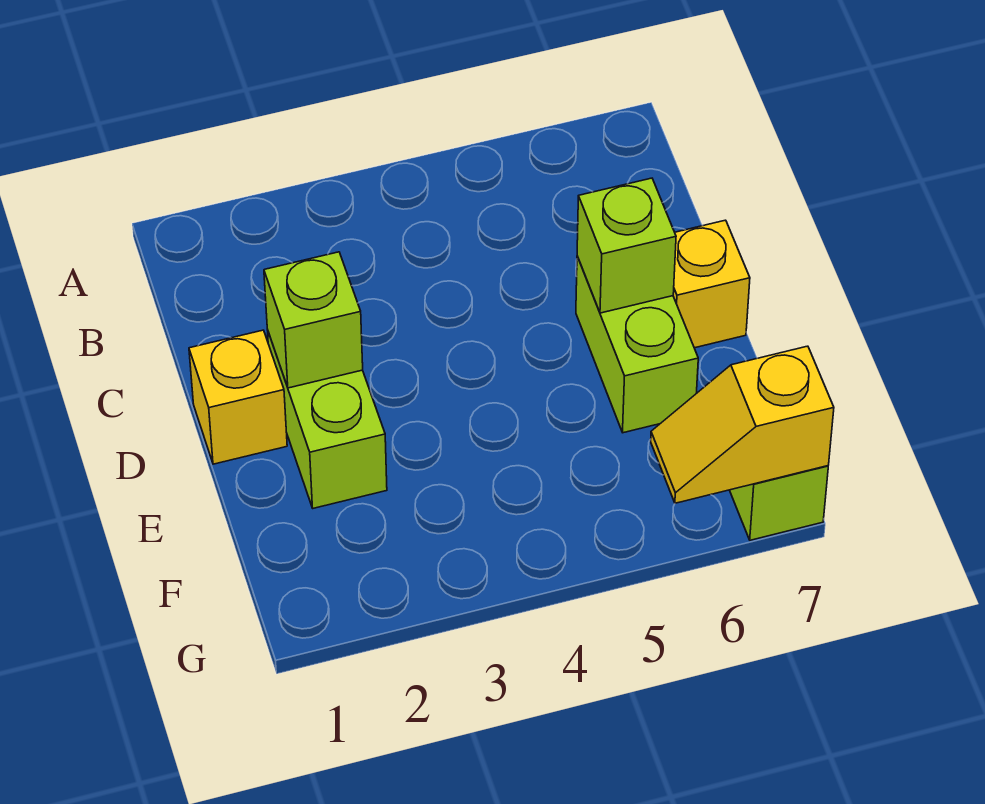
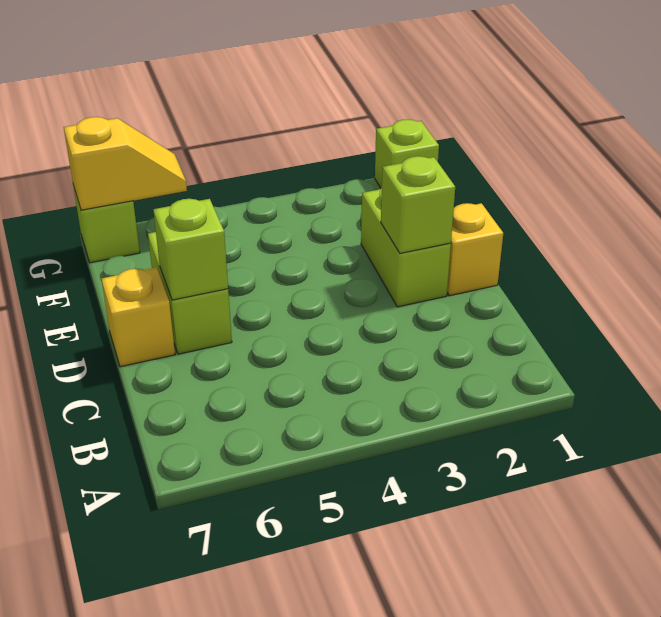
none -> lime 1x1 brick [375,119,439,188]

